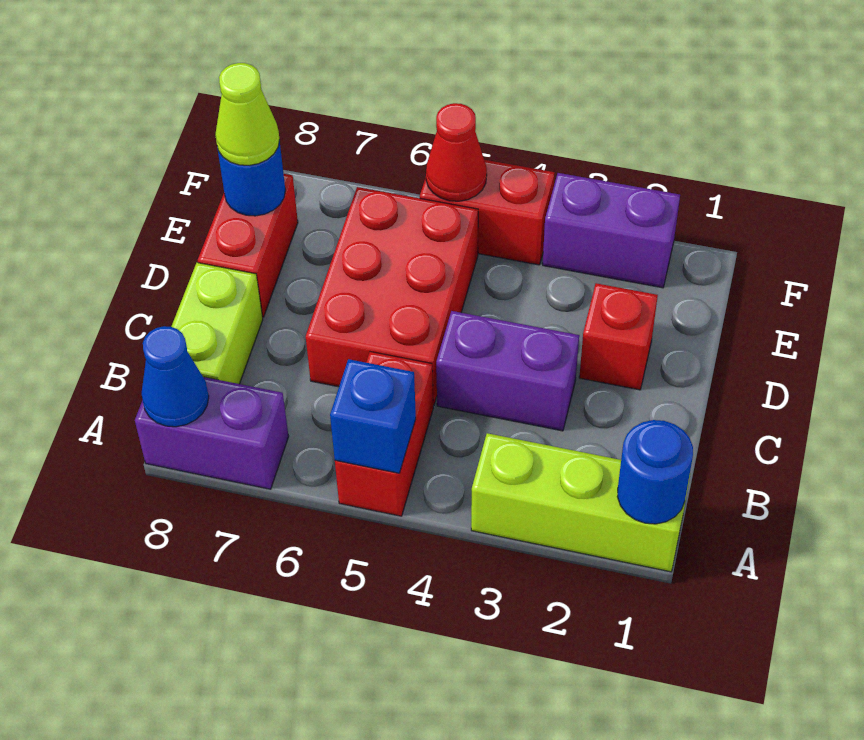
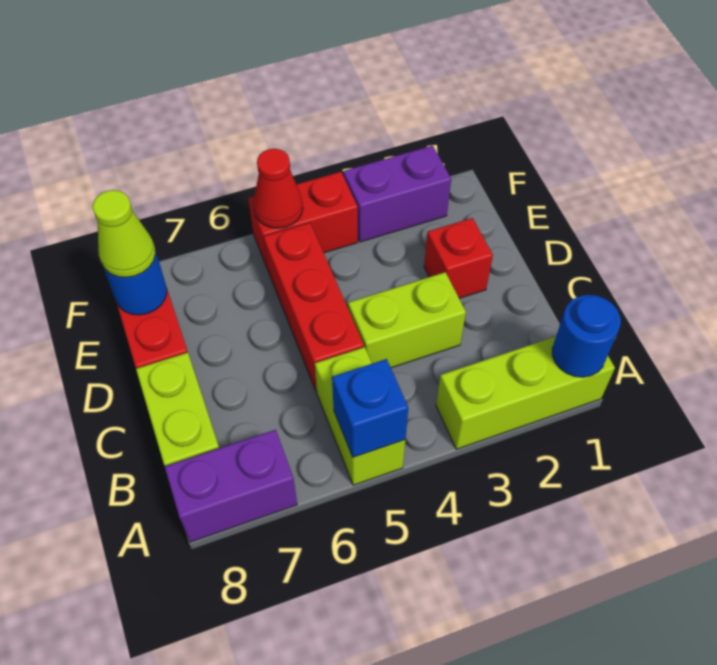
red 1x2 brick [335,352,433,516] -> lime 1x2 brick [315,347,405,485]
blue 1x1 cone [141,326,209,427] -> none
purple 1x2 brick [436,311,579,431] -> lime 1x2 brick [348,272,466,368]
red 2x3 brick [306,187,478,405] -> red 1x3 brick [264,223,364,392]

